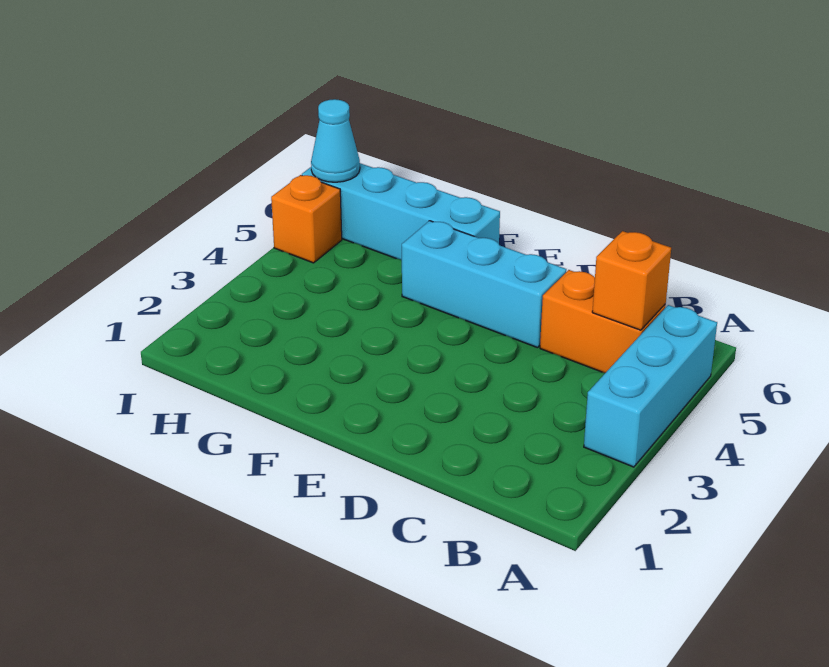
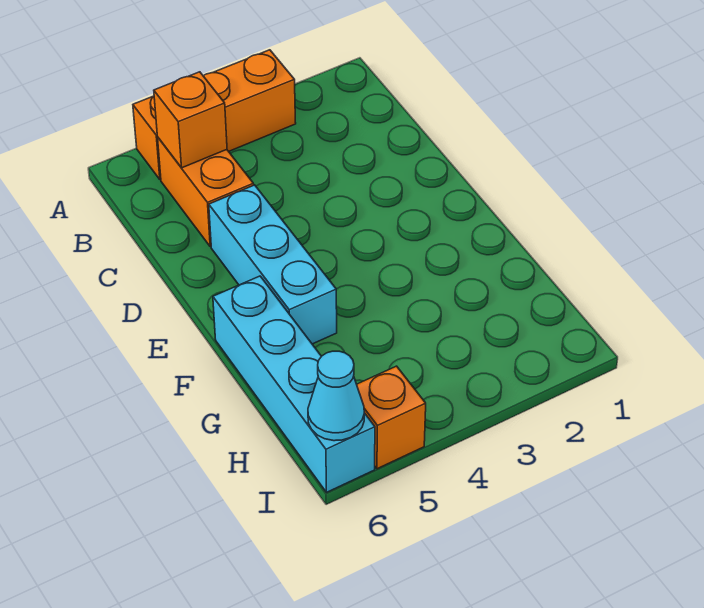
cyan 1x3 brick [584,305,717,467] -> orange 1x3 brick [133,50,296,180]

